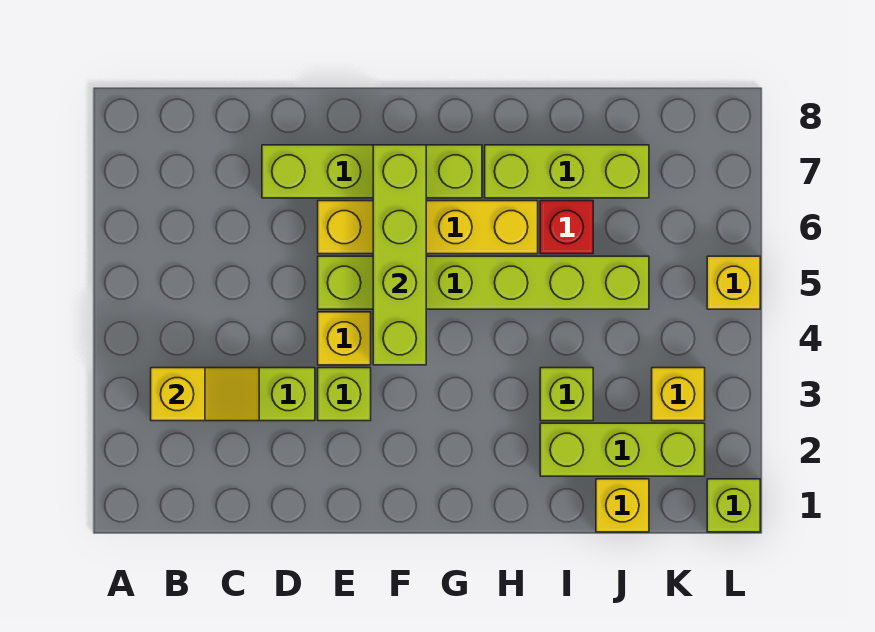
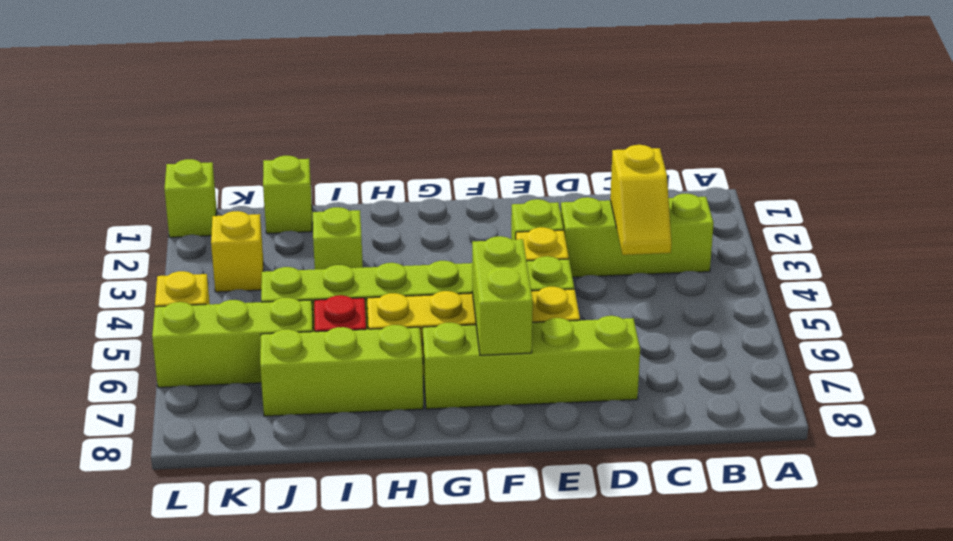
yellow 1x2 slope [151,368,259,421] -> yellow 1x2 slope turned to [610,145,672,255]
lime 1x4 brick [373,145,426,365] -> lime 1x2 brick [472,236,533,355]
lime 1x3 brick [540,423,705,476] -> lime 1x3 brick moved to [152,298,313,387]
yellow 1x1 brick [596,479,649,532] -> lime 1x1 brick [263,156,312,234]

